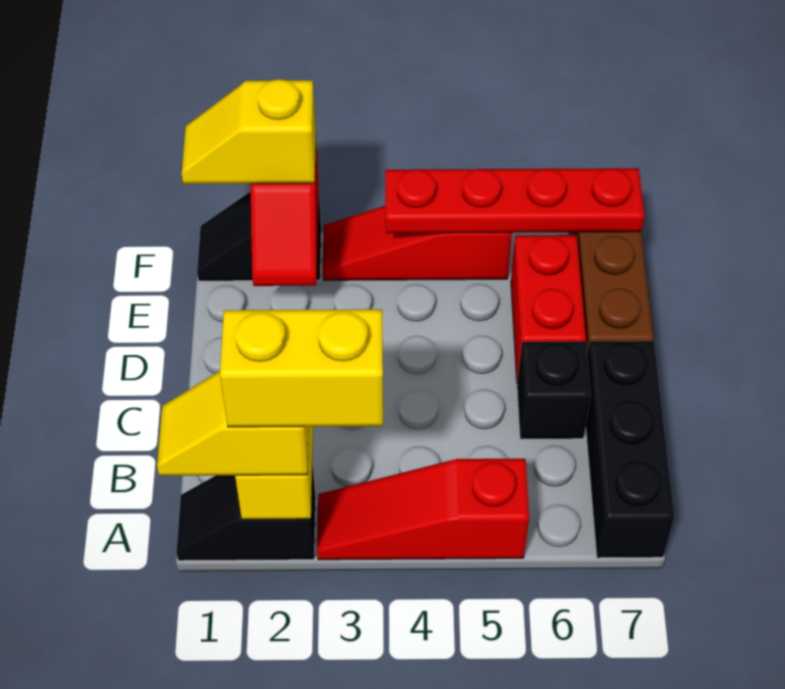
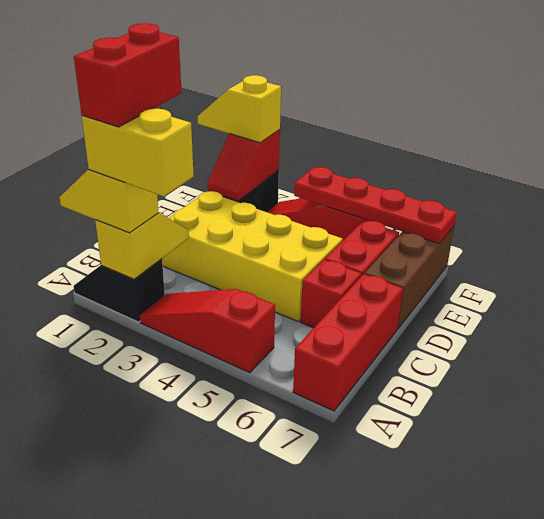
none -> red 1x2 brick [74,23,182,127]
black 1x3 brick [586,341,674,558] -> red 1x3 brick [293,274,403,411]
none -> yellow 2x4 brick [162,191,343,322]
black 1x1 brick [517,342,591,439] -> red 1x1 brick [300,260,361,328]

